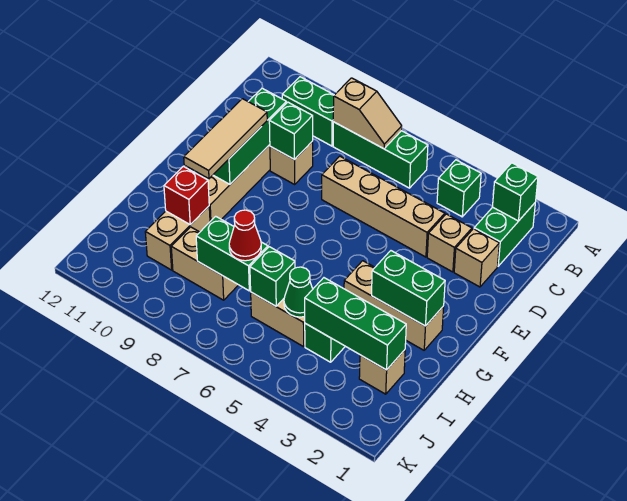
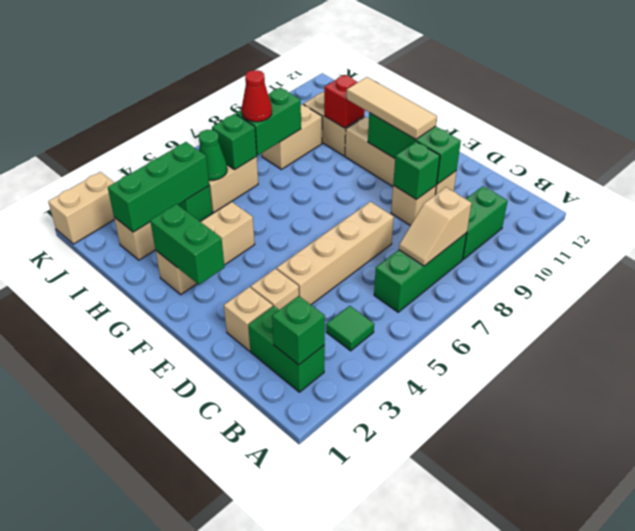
green 1x1 brick [437,160,481,217] -> green 1x1 tile [326,306,374,351]
green 1x2 brick [372,251,445,326] -> green 1x2 brick turned to [150,204,225,285]
none -> tan 1x2 brick [48,172,114,244]

